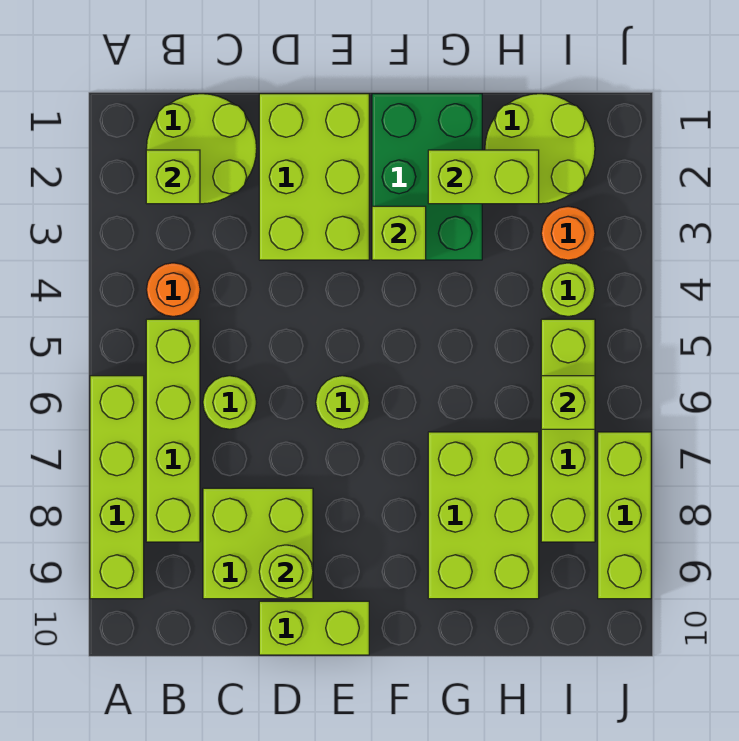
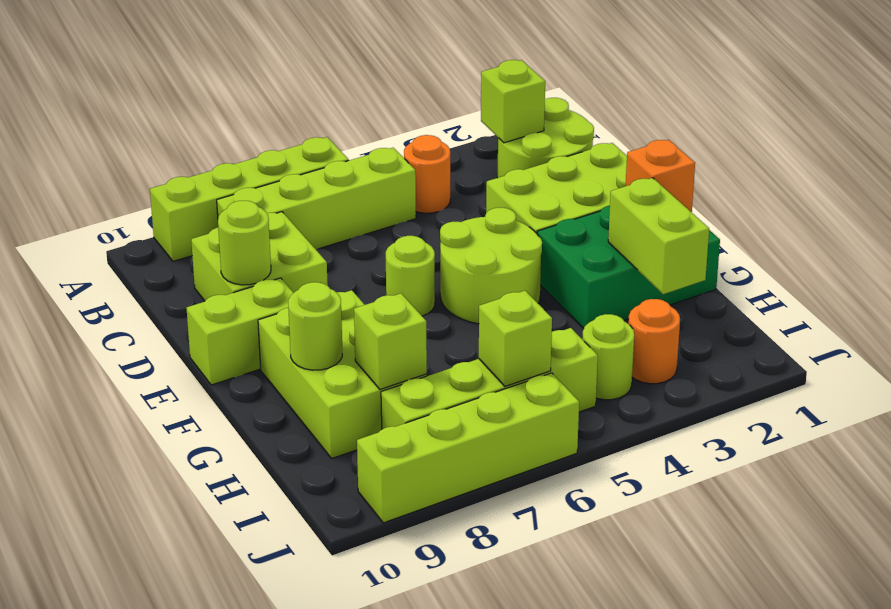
lime 1x1 round brick [203,376,256,429] -> lime 1x1 round brick moved to [288,282,342,370]
lime 1x2 brick [259,601,369,655] -> lime 1x2 brick turned to [186,278,293,385]
none -> orange 1x1 brick [626,140,695,212]
lime 1x1 brick [372,206,426,260] -> lime 1x1 brick moved to [354,294,427,389]
lime 2x3 brick [428,432,539,599] -> lime 2x3 brick turned to [258,290,427,458]
lime 2x2 round brick [485,94,595,204] -> lime 2x2 round brick moved to [440,208,542,324]
lime 1x3 brick [598,432,651,599] -> lime 1x4 brick [357,373,579,523]

